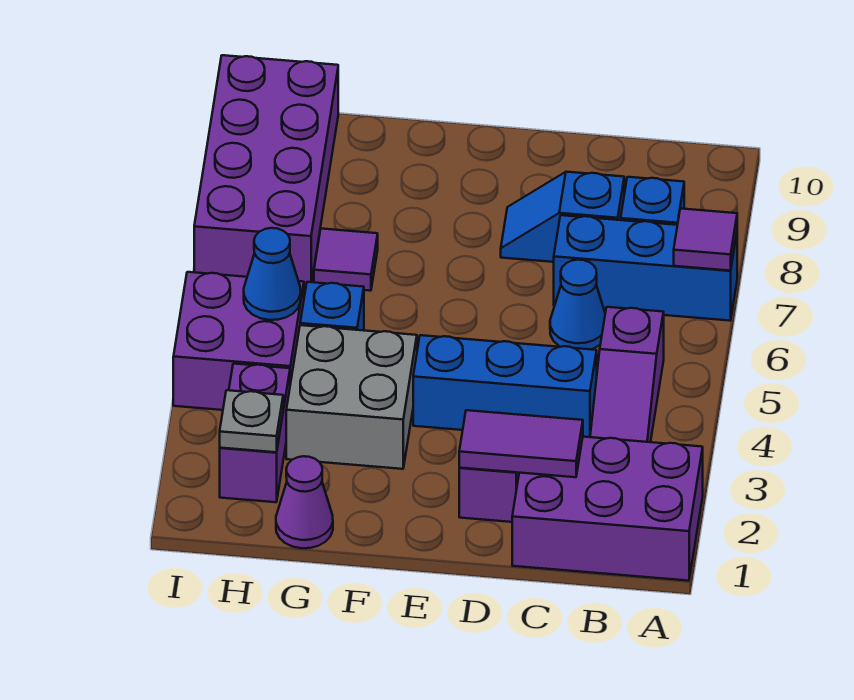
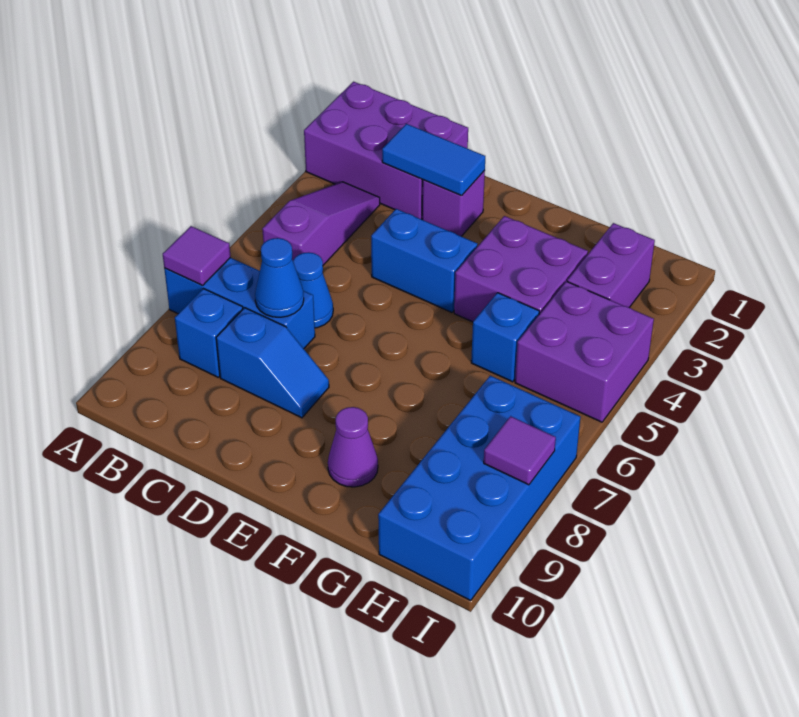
purple 1x2 tile [459,410,583,477] -> blue 1x2 tile [382,124,485,196]
blue 1x3 brick [413,335,597,437] -> blue 1x2 brick [371,209,477,313]
grey 2x2 brick [286,325,417,469] -> purple 2x2 brick [454,216,588,322]
purple 1x1 cone [276,456,333,548] -> purple 1x1 cone moved to [328,407,378,487]
purple 1x1 tile [314,229,378,291] -> purple 1x1 tile moved to [484,416,556,485]
grey 1x1 plate [220,390,283,452] -> none
blue 1x1 cone [244,228,301,320] -> blue 1x1 cone moved to [255,238,304,317]
purple 2x4 brick [194,55,338,285] -> blue 2x4 brick [378,376,580,600]

